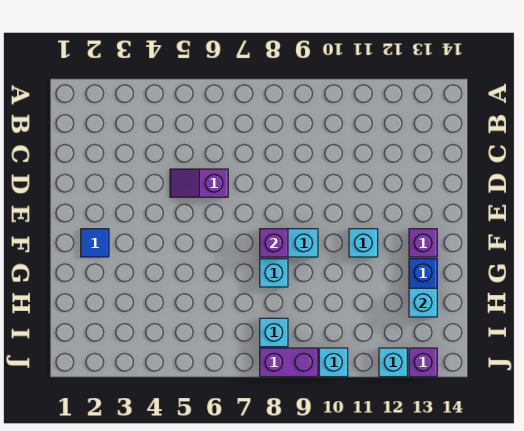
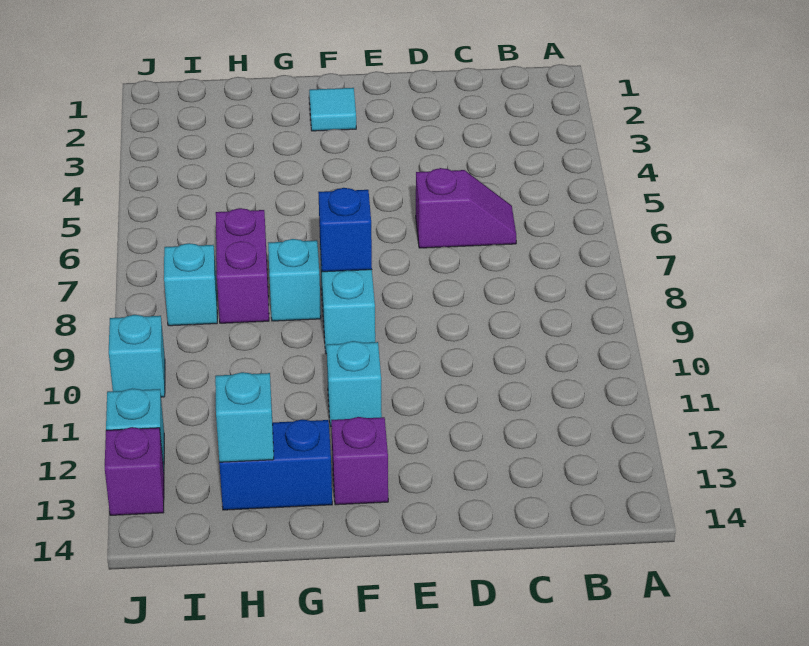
purple 1x2 slope [170,169,228,197] -> purple 1x2 slope turned to [416,168,516,248]
blue 1x1 tile [81,229,109,257] -> cyan 1x1 tile [309,88,356,131]
purple 1x1 brick [260,229,288,257] -> blue 1x1 brick [318,188,372,272]
purple 1x2 brick [260,348,318,377] -> purple 1x2 brick moved to [216,208,269,323]

